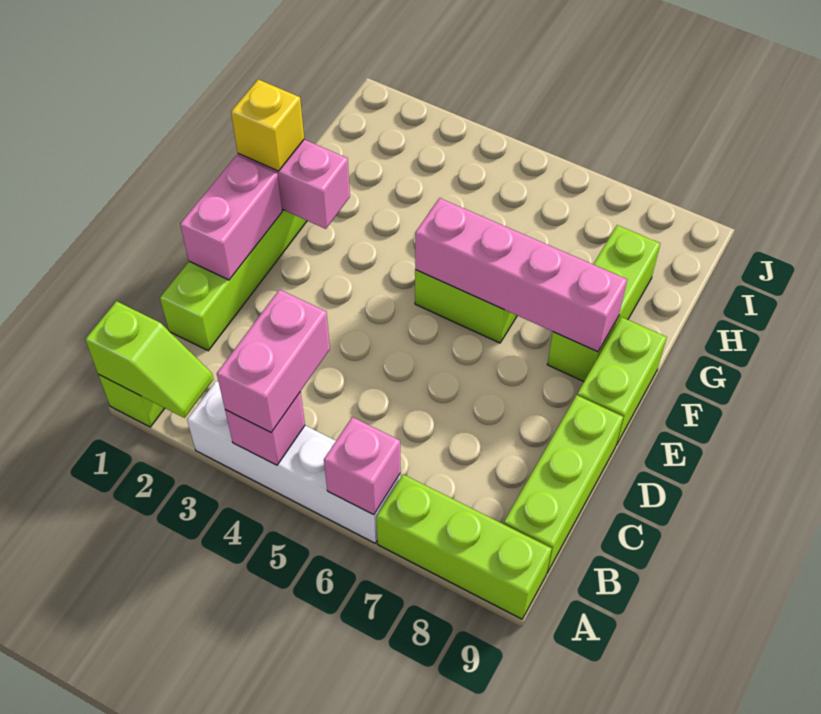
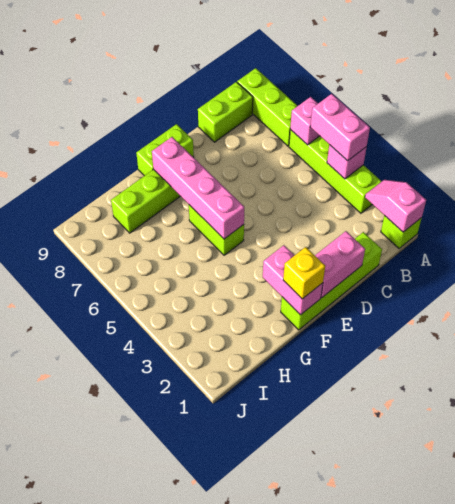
lime 1x2 slope [85,301,214,418] -> pink 1x2 slope [365,180,426,232]
white 1x4 brick [187,381,401,543] -> lime 1x4 brick [289,130,382,213]
pink 1x2 brick [217,290,330,432] -> pink 1x2 brick turned to [310,94,370,161]
lime 1x3 brick [504,395,623,573] -> lime 1x2 brick [198,82,253,142]

